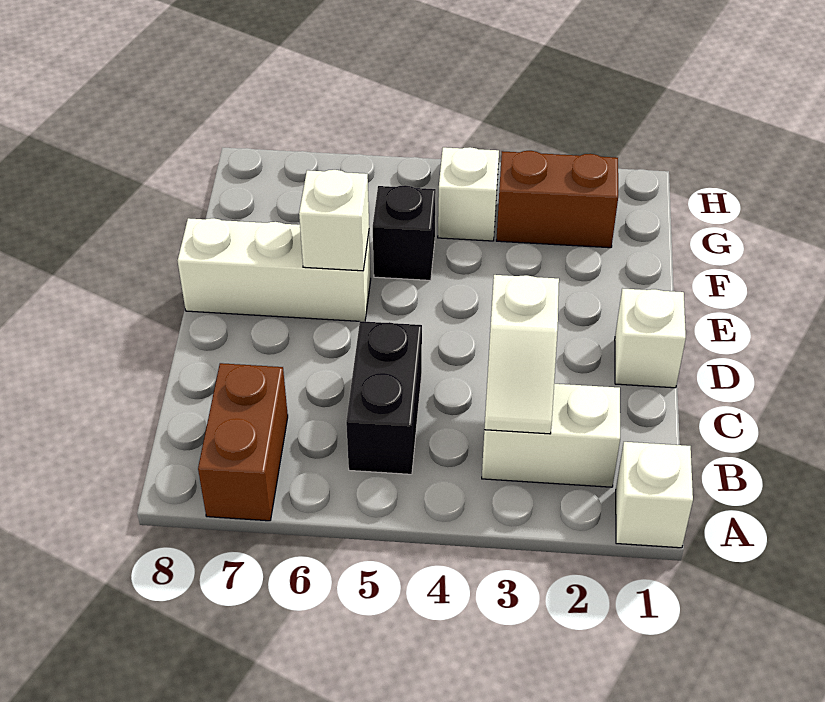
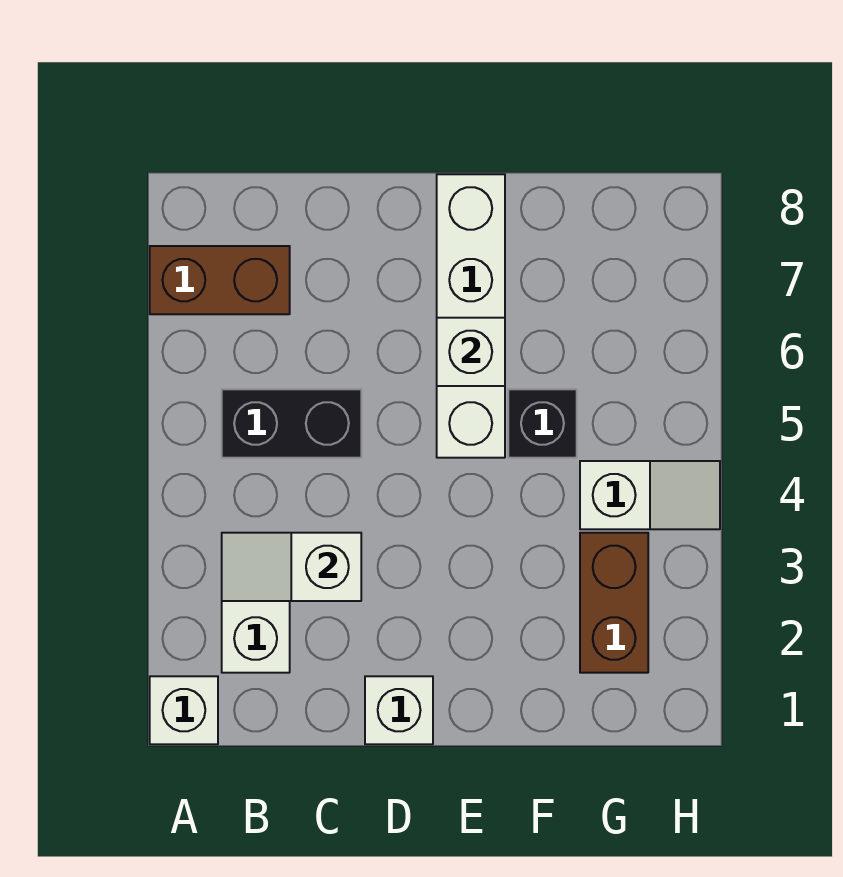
white 1x3 brick [178,218,371,322] -> white 1x4 brick [437,174,505,458]

